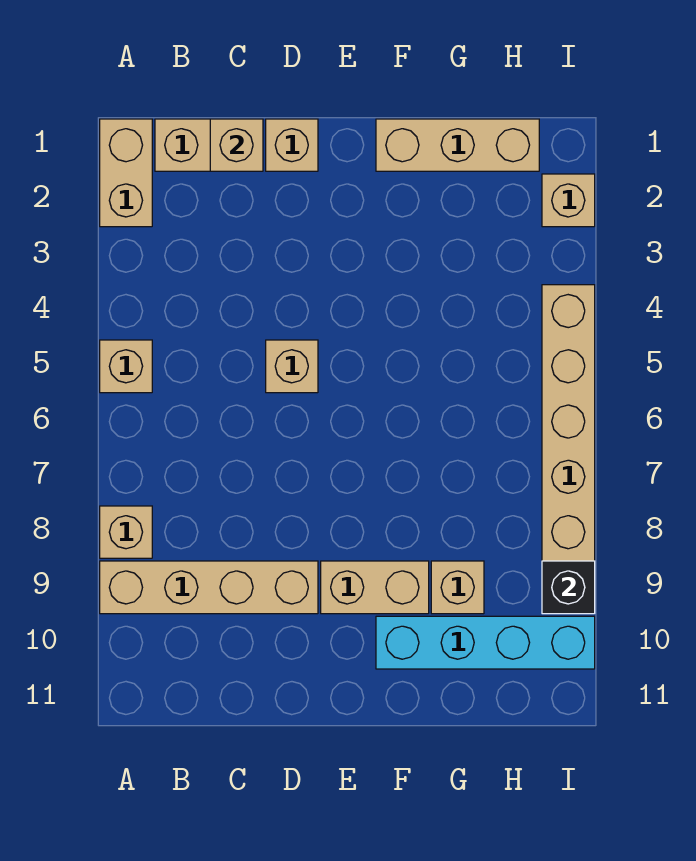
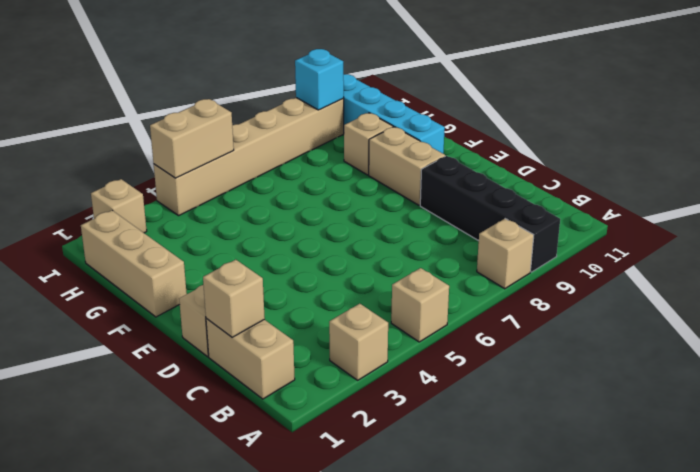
tan 1x2 brick [100,119,152,227] -> tan 1x2 brick moved to [150,99,234,178]
tan 1x4 brick [100,561,318,614] -> black 1x4 brick [420,156,560,272]
tan 1x1 brick [266,340,318,393] -> tan 1x1 brick moved to [329,304,388,380]
black 1x1 brick [542,561,595,614] -> cyan 1x1 brick [295,49,344,110]

